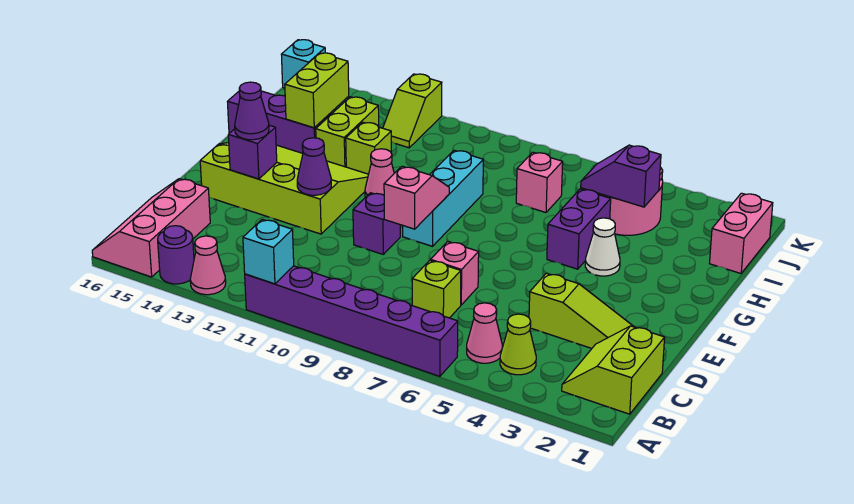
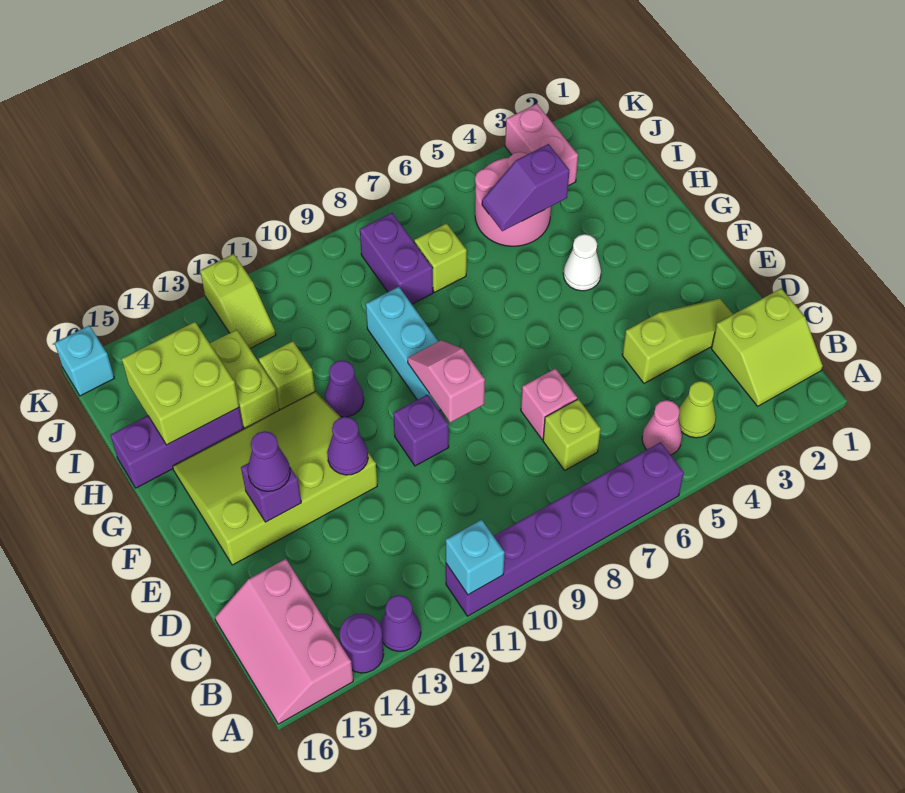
pink 1x1 cone [190,236,226,295] -> purple 1x1 cone [380,595,421,651]
lime 2x2 slope [562,326,665,414] -> lime 2x2 slope turned to [711,288,823,406]
purple 1x2 brick [547,189,611,269] -> purple 1x2 brick moved to [360,213,433,304]
pink 1x1 cone [365,149,394,197] -> purple 1x1 cone [325,360,364,417]
lime 1x2 brick [285,53,349,128] -> lime 2x2 brick [122,322,239,445]
pink 1x2 brick [710,193,773,273] -> pink 1x2 brick moved to [505,104,578,186]
pink 1x1 brick [516,152,563,212] -> lime 1x1 brick [414,223,467,292]

